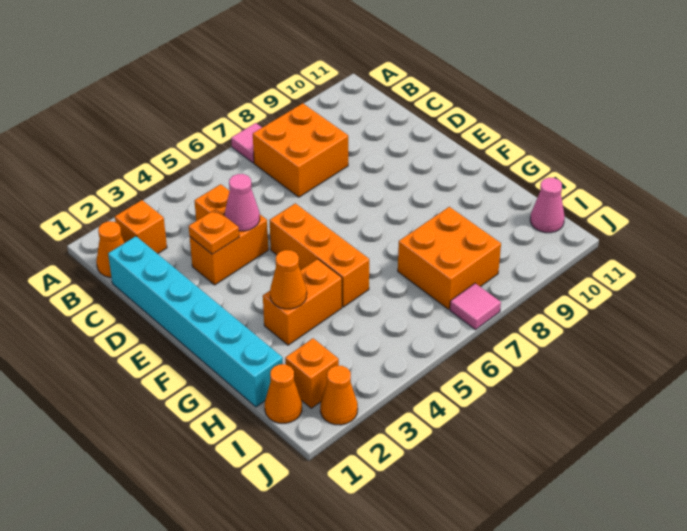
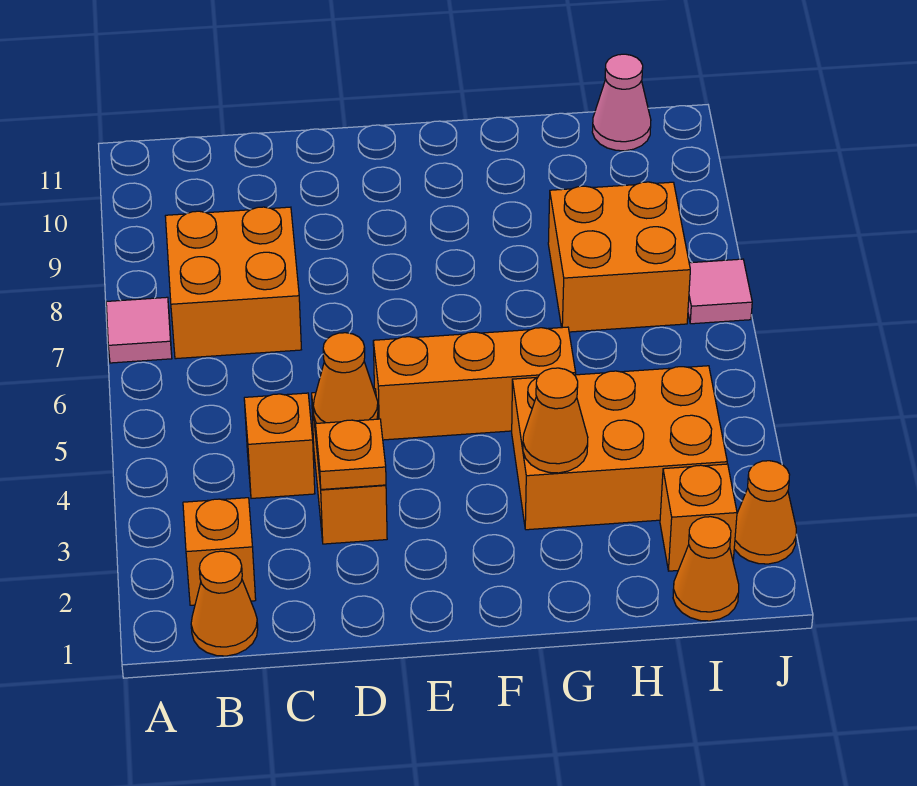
cyan 1x6 brick [108,236,283,407] -> none
pink 1x1 cone [225,174,260,231] -> orange 1x1 cone [313,333,378,423]
orange 1x2 brick [263,259,342,345] -> orange 2x3 brick [512,366,727,530]

